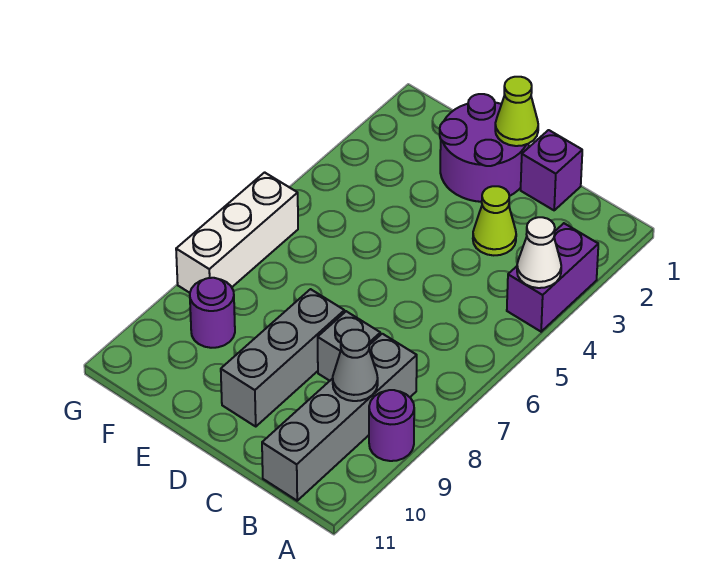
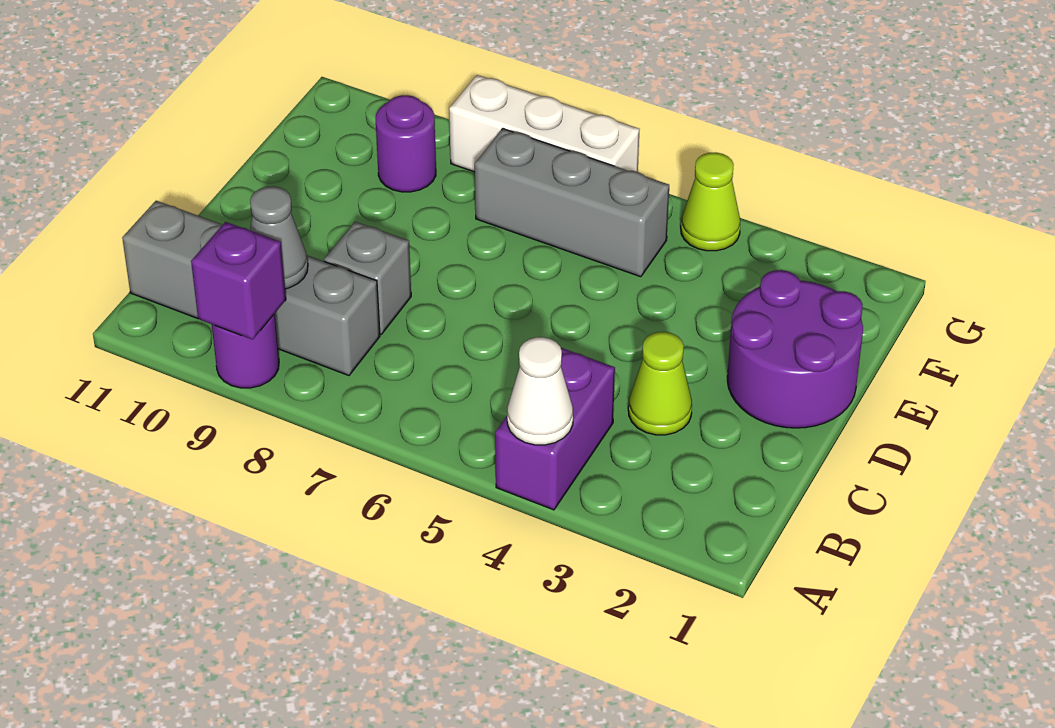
purple 1x2 brick [507,223,598,332] -> purple 1x2 brick turned to [495,348,615,510]
purple 1x1 brick [521,130,582,210] -> purple 1x1 brick moved to [191,222,286,340]
lime 1x1 cone [495,77,538,146] -> lime 1x1 cone moved to [681,152,740,251]
grey 1x3 brick [221,289,344,426] -> grey 1x3 brick moved to [475,129,669,277]

